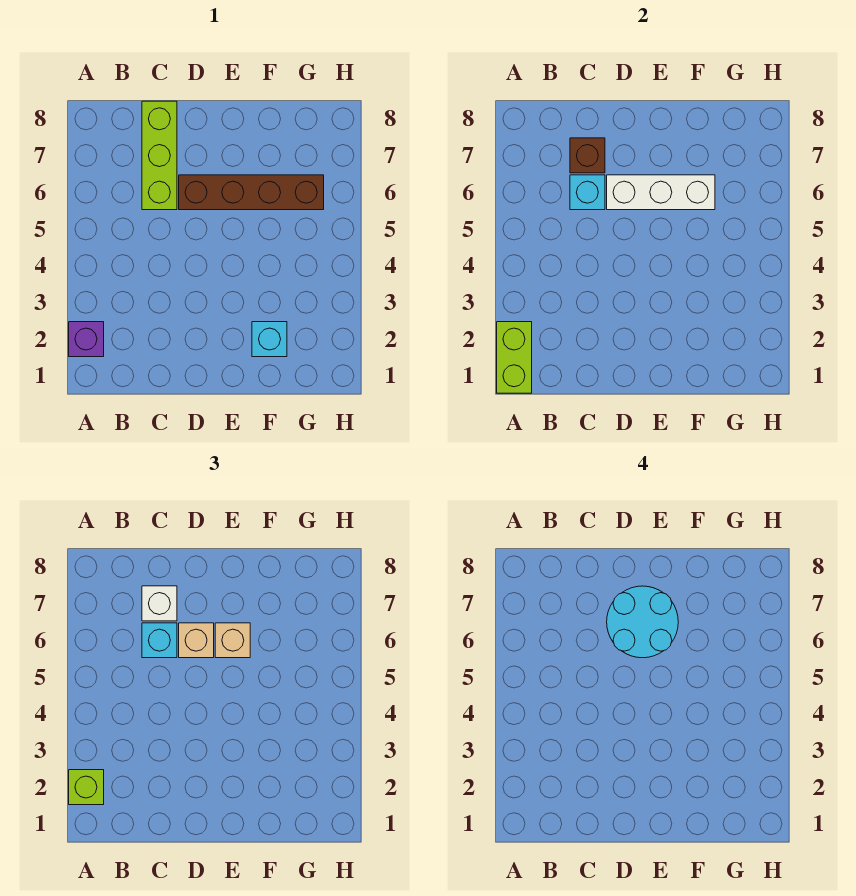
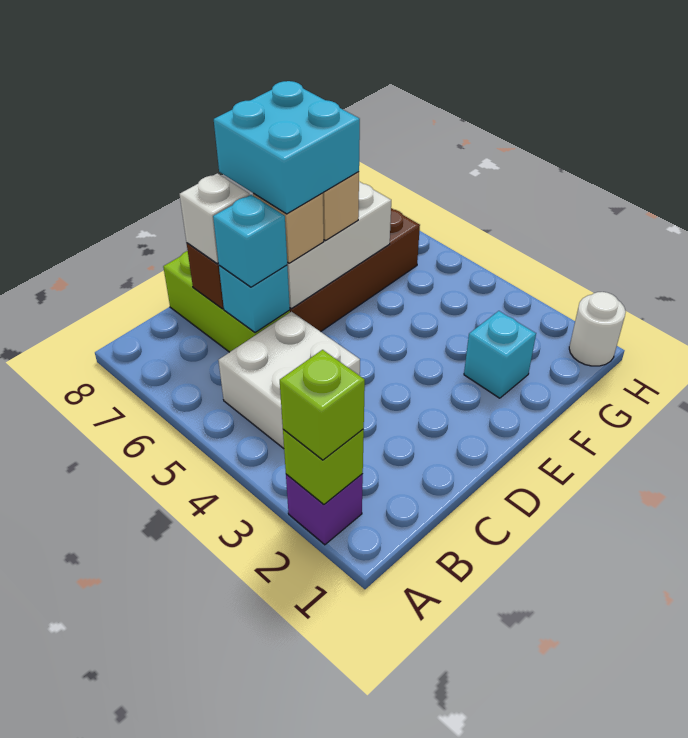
lime 1x2 brick [497,322,532,393] -> lime 1x1 brick [283,429,364,504]
none -> white 2x2 brick [218,311,360,449]
cyan 2x2 round brick [607,586,678,658] -> cyan 2x2 brick [214,81,360,214]
none -> white 1x1 round brick [569,292,626,366]

